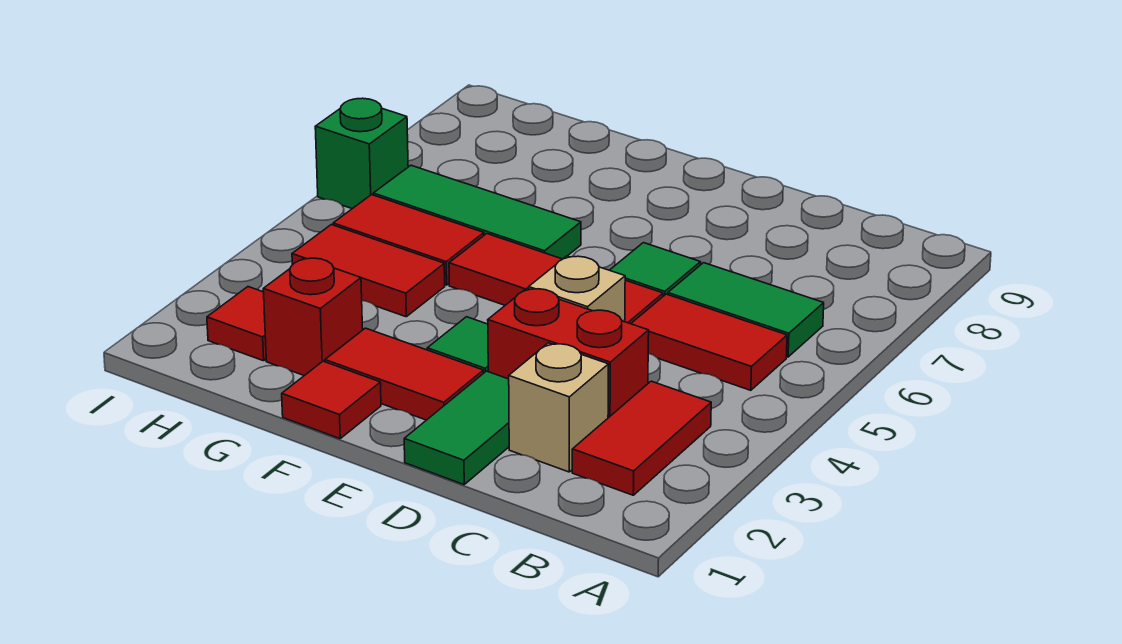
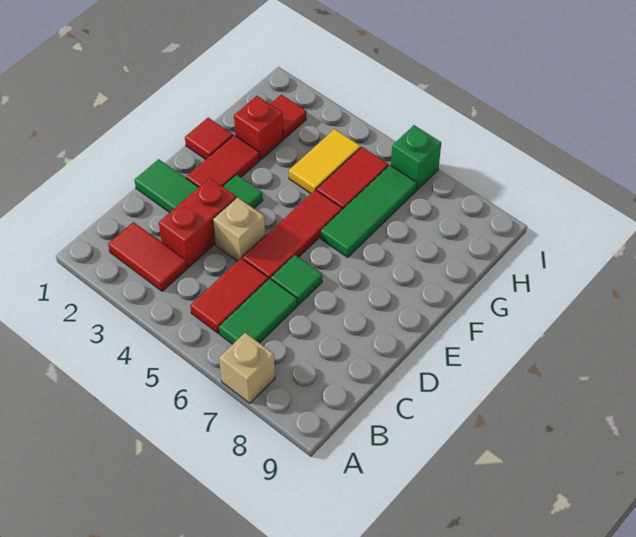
tan 1x1 brick [509,343,609,472] -> tan 1x1 brick moved to [219,333,275,403]
red 1x2 tile [292,225,445,317] -> yellow 1x2 tile [289,129,361,193]

